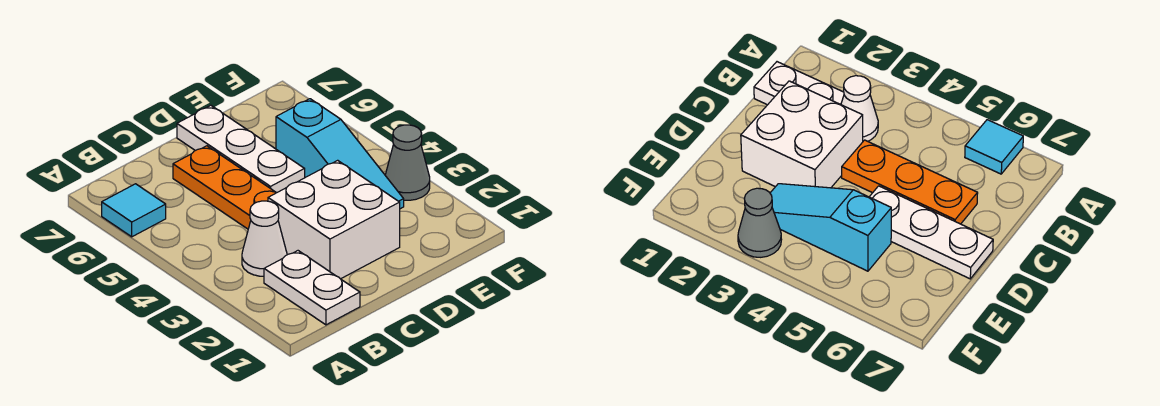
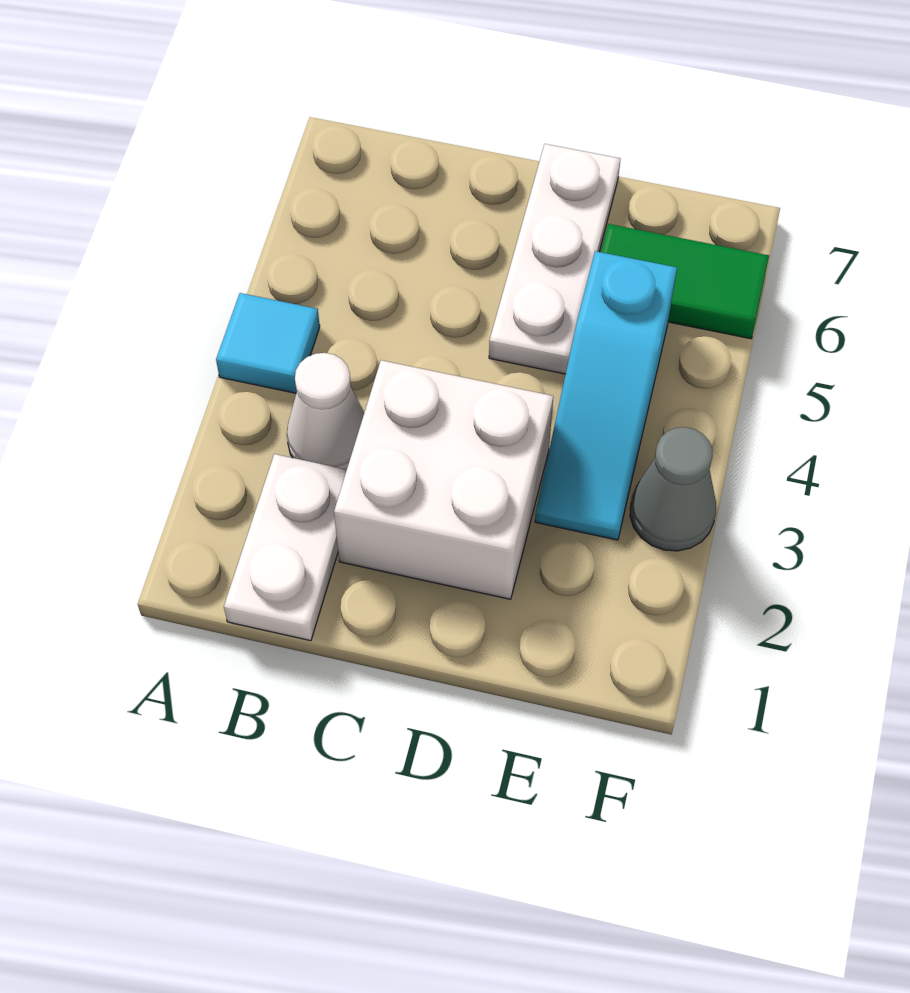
cyan 1x1 tile [102,184,166,237] -> cyan 1x1 tile moved to [216,293,320,393]
orange 1x3 plate [173,146,276,229] -> none
none -> green 1x2 tile [601,224,769,339]

